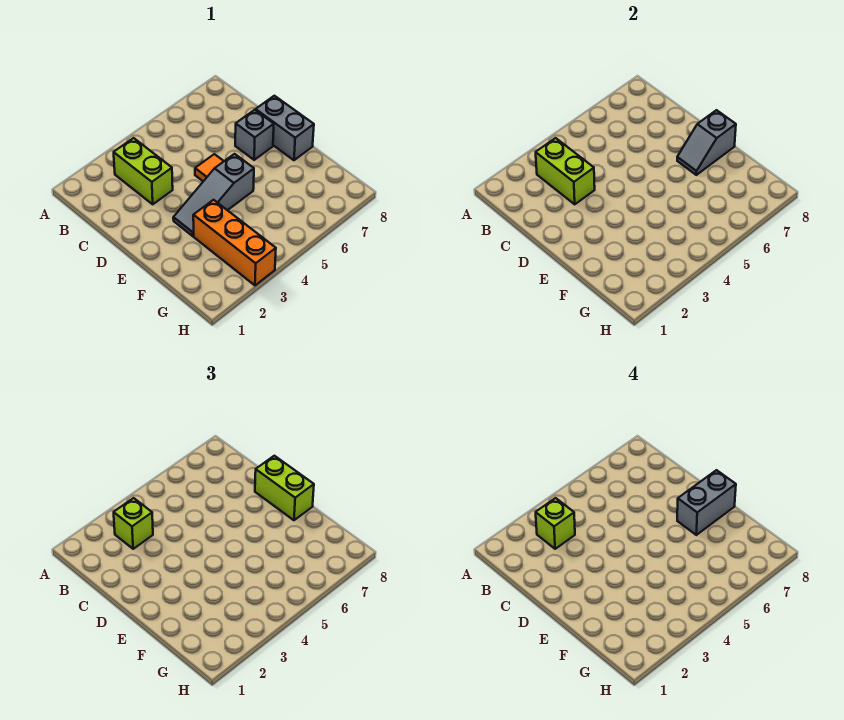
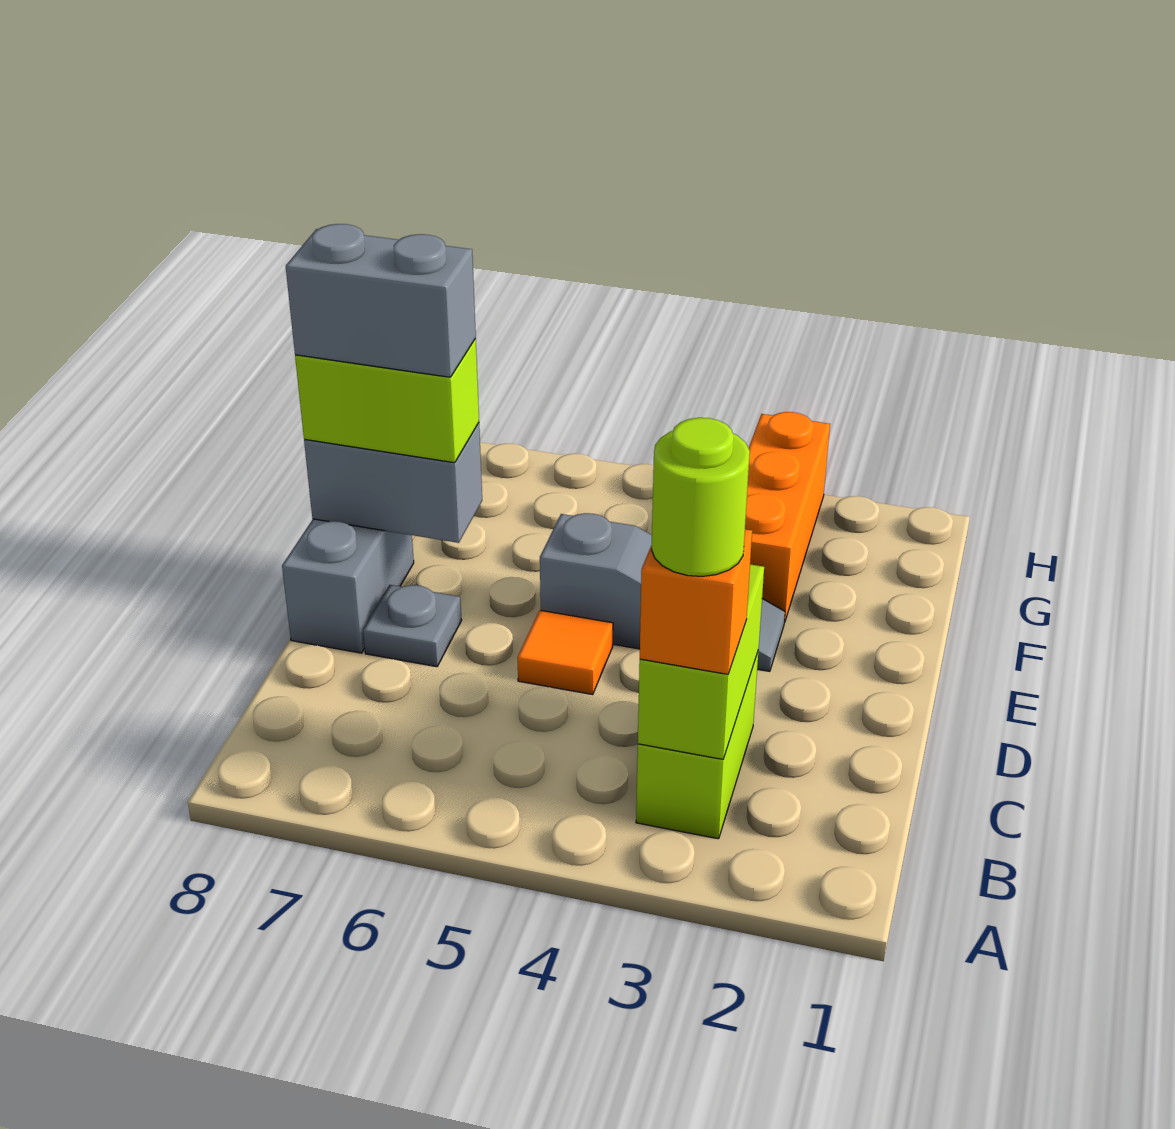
lime 1x1 brick [114,498,153,549] -> orange 1x1 brick [640,529,752,674]
lime 1x1 brick [536,498,575,549] -> lime 1x1 round brick [652,418,750,576]
grey 1x1 brick [235,110,274,160] -> grey 1x1 plate [363,585,462,667]
lime 1x2 brick [255,456,314,520] -> lime 1x2 brick turned to [295,338,479,463]
grey 1x2 slope [677,110,736,175] -> grey 1x2 brick [304,423,482,543]

